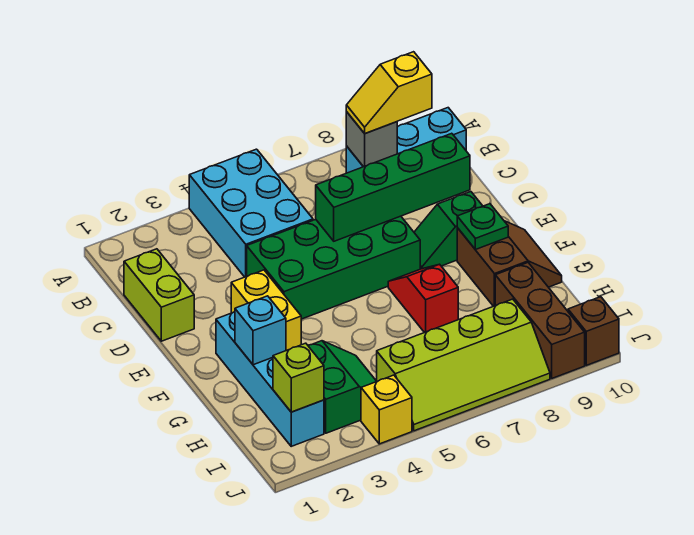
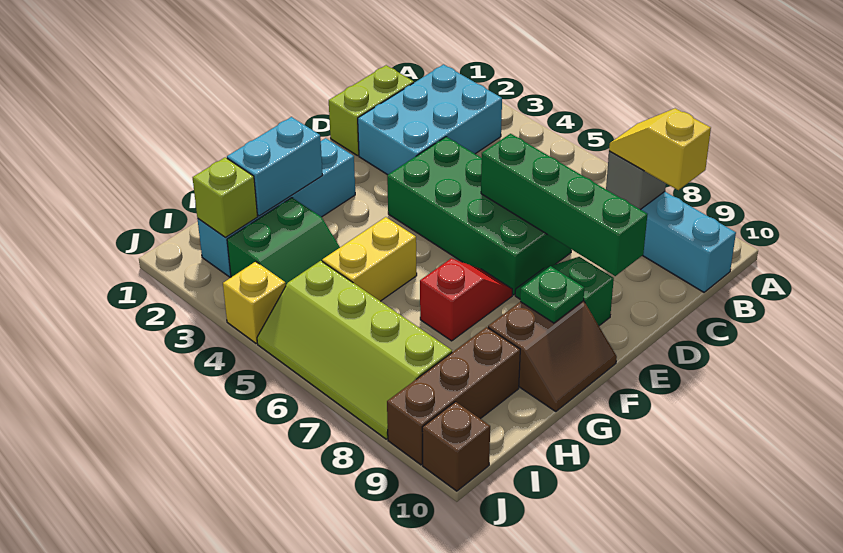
cyan 2x3 brick [189,149,313,277] -> cyan 2x3 brick moved to [358,64,502,175]
yellow 1x2 brick [231,270,301,351] -> yellow 1x2 brick moved to [322,217,417,301]
cyan 1x1 brick [235,296,286,365] -> cyan 1x2 brick [227,117,323,216]

